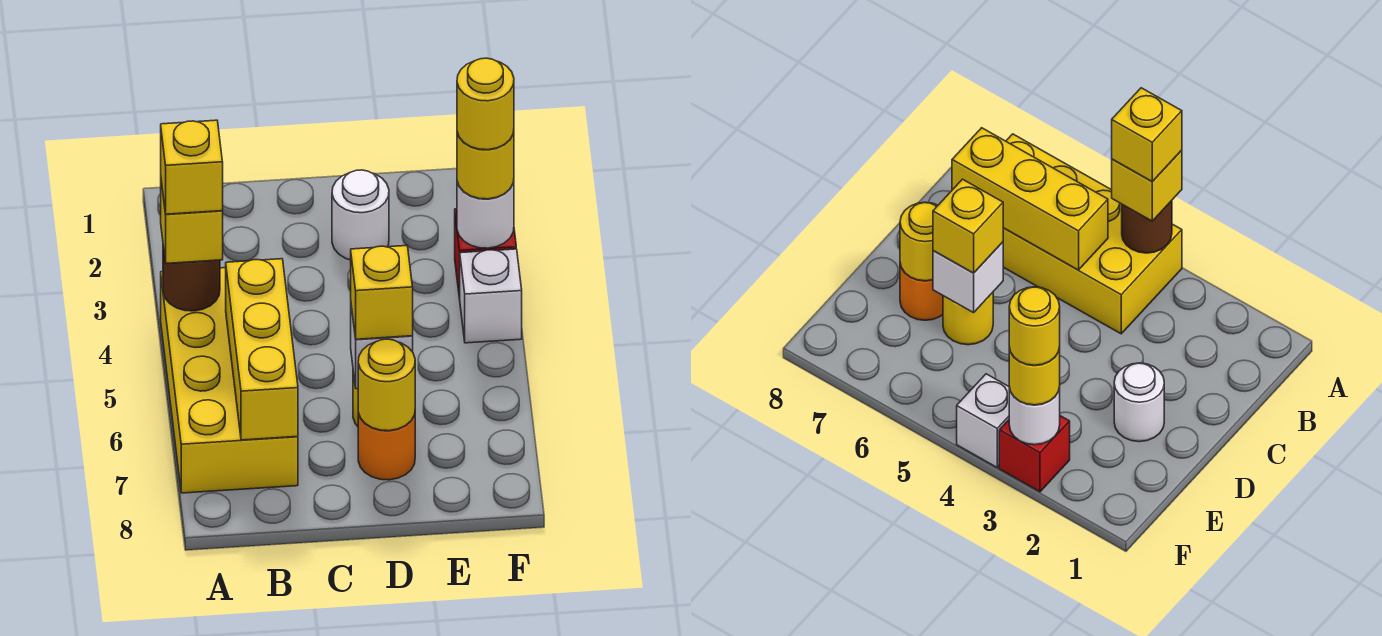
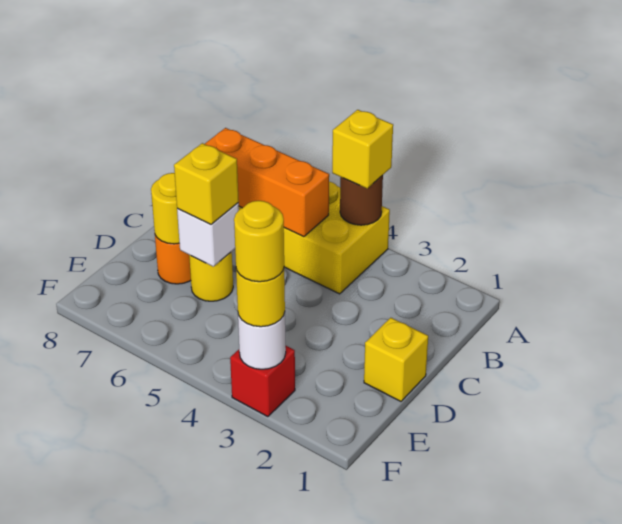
yellow 1x1 brick [161,120,223,214] -> yellow 1x1 brick moved to [364,318,428,401]
yellow 1x3 brick [226,259,298,440] -> orange 1x3 brick [205,128,329,237]
white 1x1 round brick [332,170,389,260] -> none
white 1x1 brick [460,249,522,343] -> none

